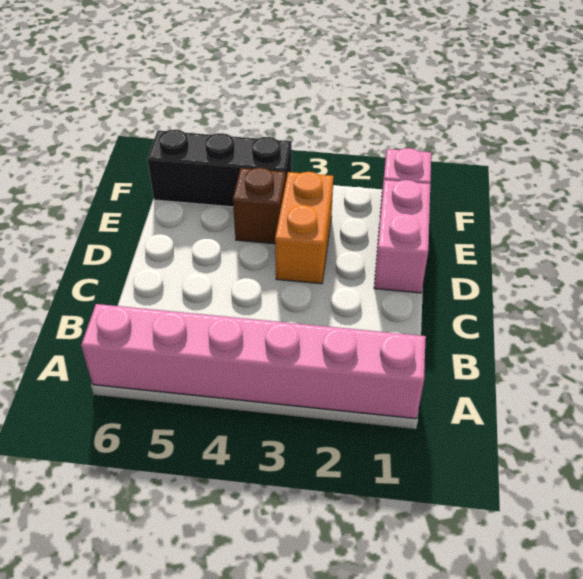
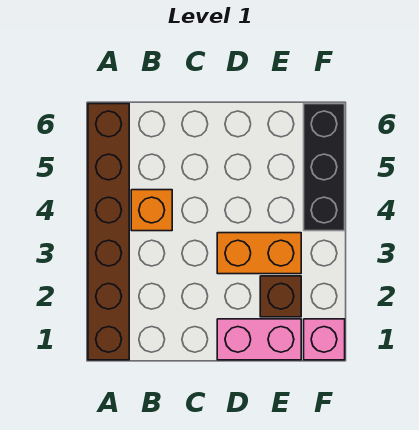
pink 1x6 brick [81,304,426,419] -> brown 1x6 brick [88,104,129,360]
none -> orange 1x1 brick [131,190,172,231]
brown 1x1 brick [233,168,286,244] -> brown 1x1 brick moved to [260,276,301,317]

